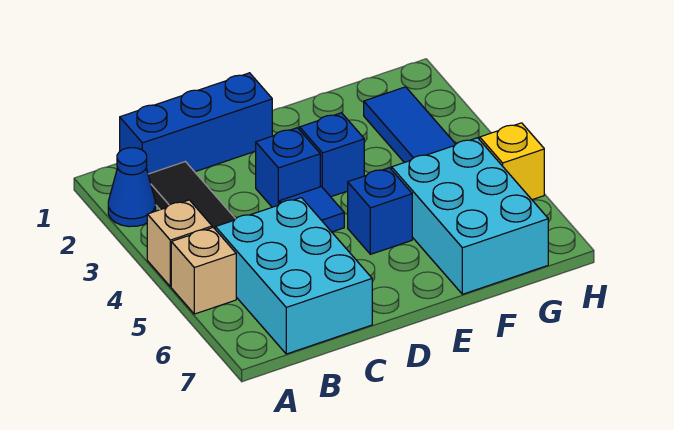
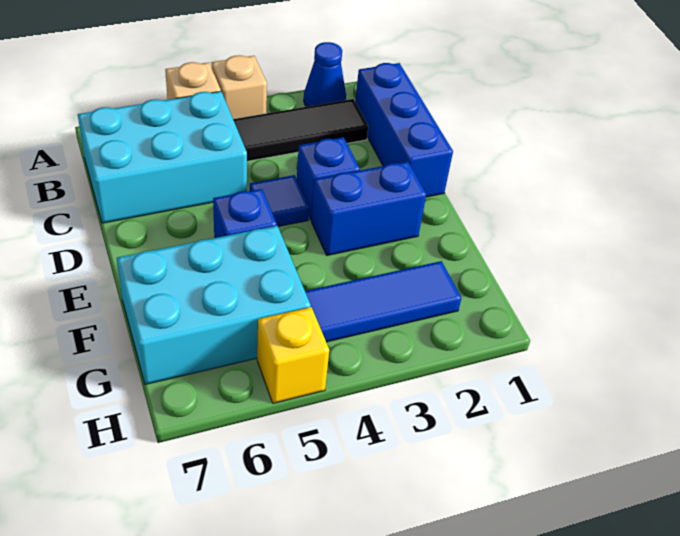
blue 1x1 brick [300,113,364,197] -> blue 1x2 brick [311,162,426,255]

